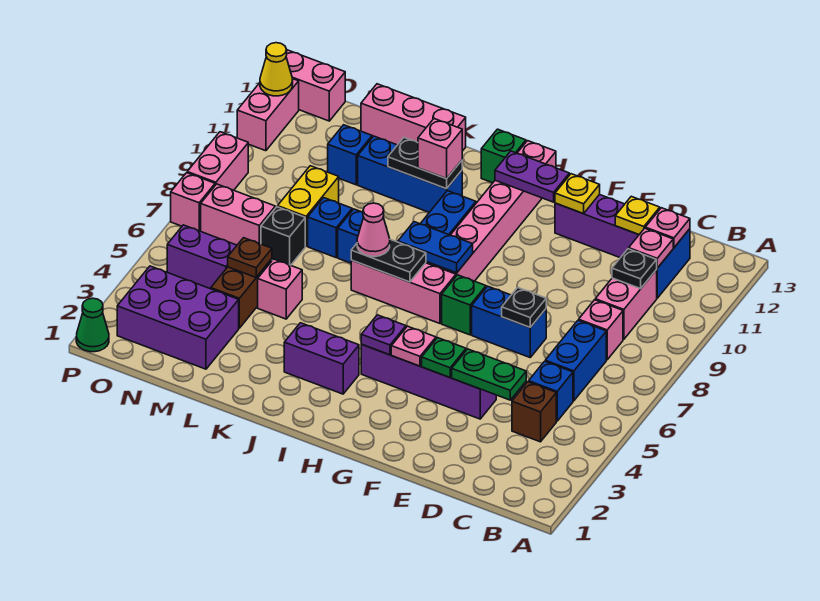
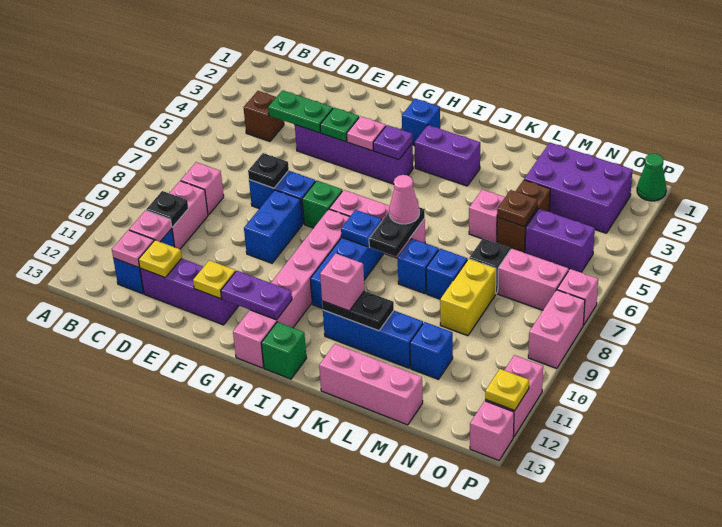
blue 1x1 brick [529,361,573,421] -> blue 1x1 brick moved to [402,99,440,146]
blue 1x2 brick [545,320,606,401] -> blue 1x2 brick moved to [244,190,302,263]
blue 1x2 plate [398,222,473,273] -> blue 1x1 plate [341,210,382,247]
black 1x2 plate [351,239,426,282] -> black 1x2 plate turned to [369,207,425,257]
pink 1x2 brick [286,50,345,121] -> pink 1x1 brick [470,401,514,461]
yellow 1x1 cone [260,43,293,96] -> yellow 1x1 plate [485,369,529,411]

